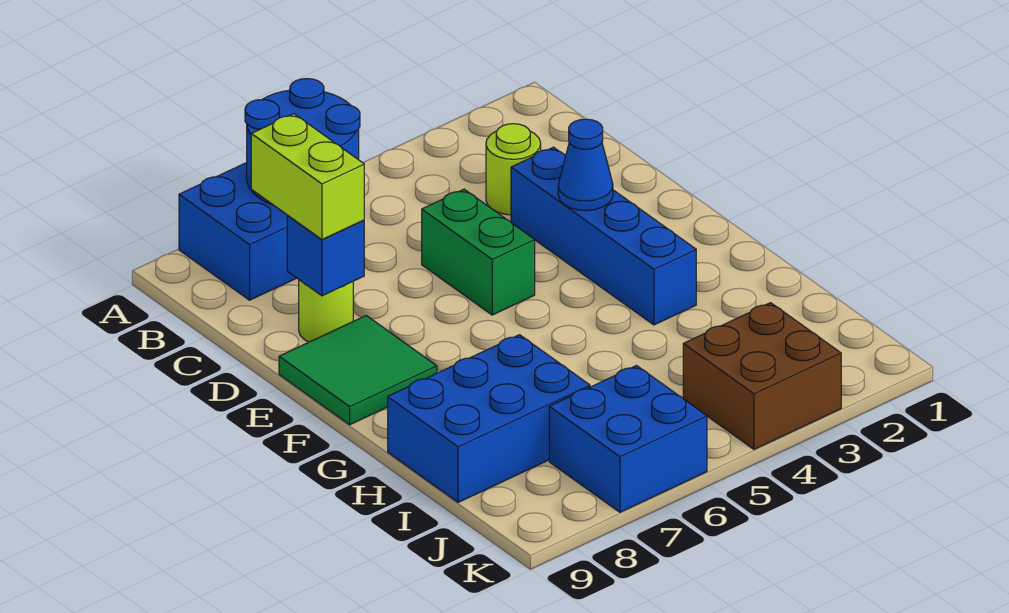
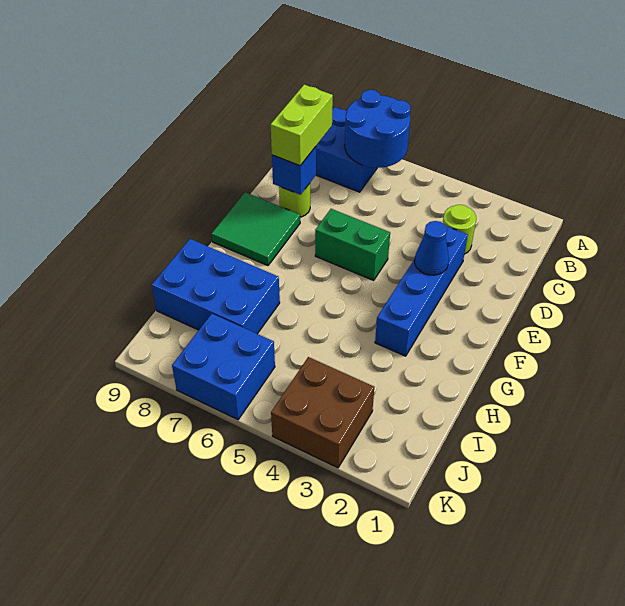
green 1x2 brick [422,189,535,315] -> green 1x2 brick turned to [315,209,390,280]

